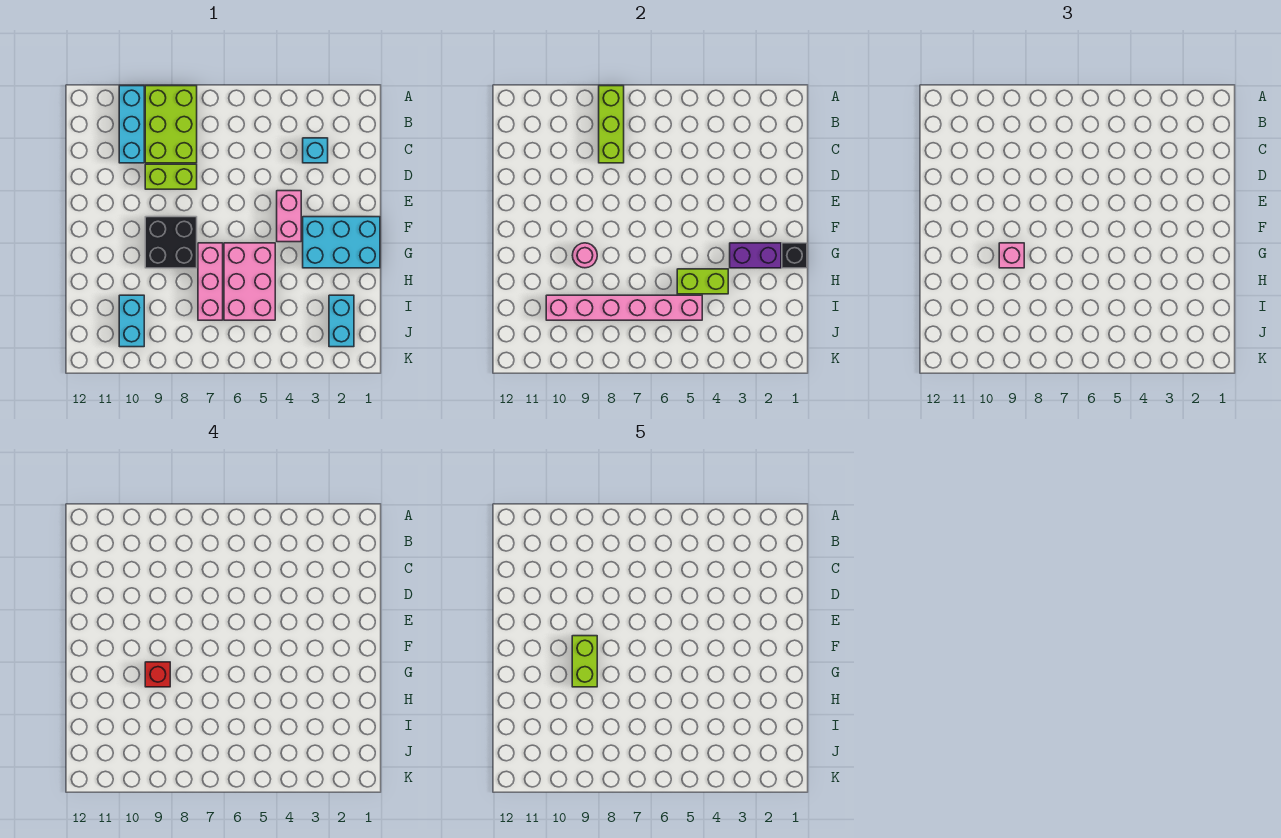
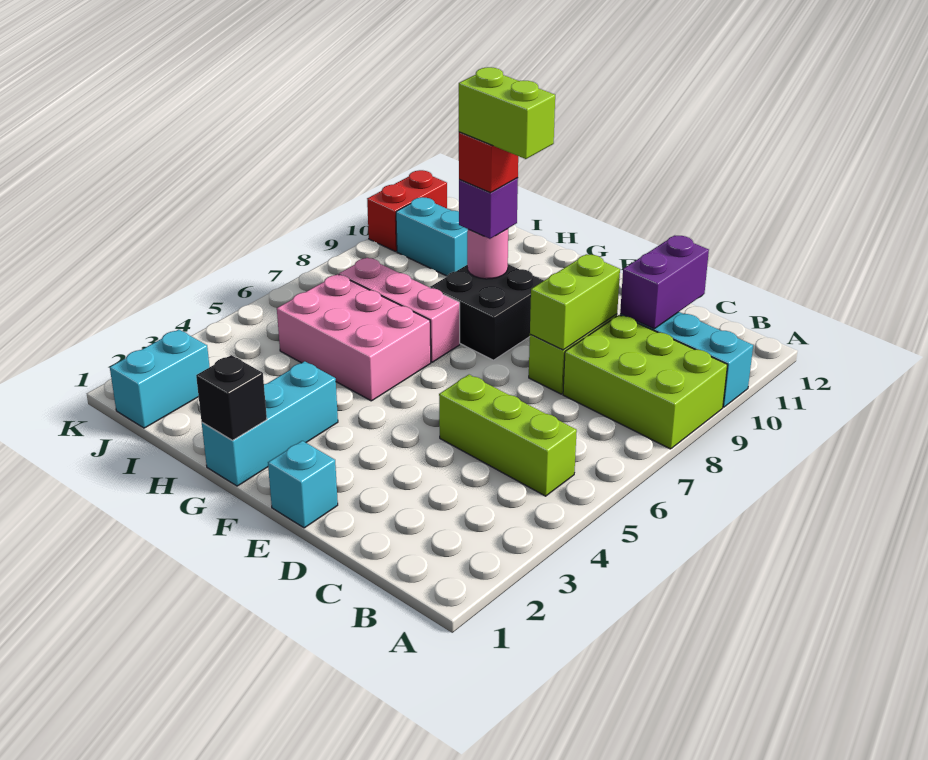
lime 1x3 brick [599,86,624,163] -> lime 1x3 brick moved to [439,375,577,496]
cyan 1x1 brick [303,138,328,163] -> cyan 1x1 brick moved to [268,441,338,528]
pink 1x2 brick [277,191,301,242] -> none
cyan 2x3 brick [303,217,380,268] -> cyan 1x3 brick [202,361,338,486]
purple 1x2 brick [730,243,781,268] -> purple 1x2 brick moved to [620,235,709,329]
pink 1x1 brick [999,243,1024,268] -> purple 1x1 brick [459,178,518,239]
lime 1x2 brick [677,269,728,294] -> lime 1x2 brick moved to [530,254,620,350]
cyan 1x2 brick [329,295,354,347] -> cyan 1x2 brick turned to [110,330,209,428]
pink 1x6 brick [546,295,702,320] -> none
none -> red 1x2 brick [367,170,447,252]

